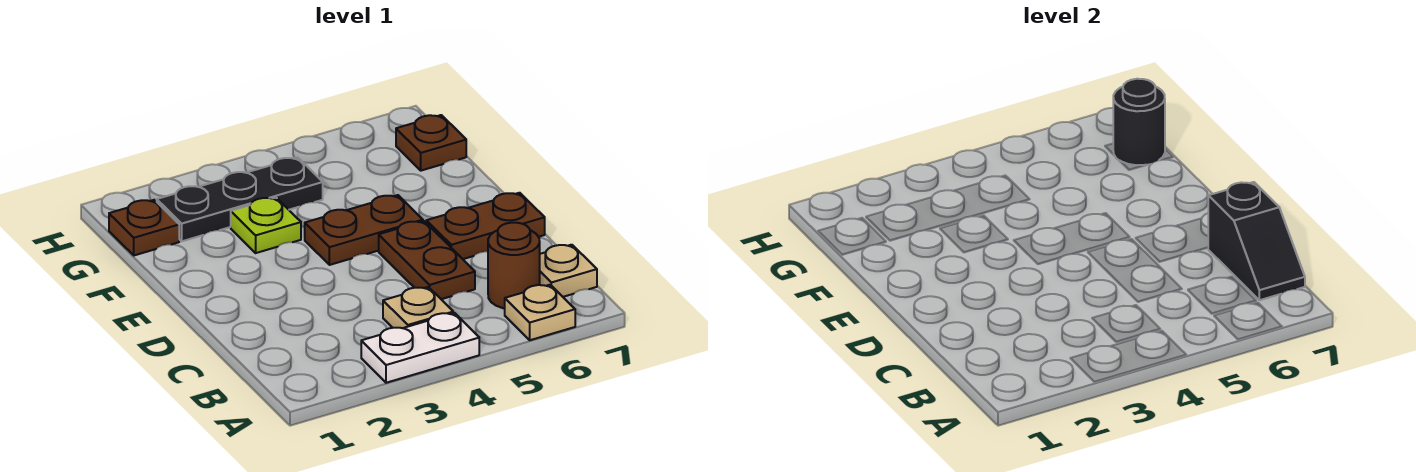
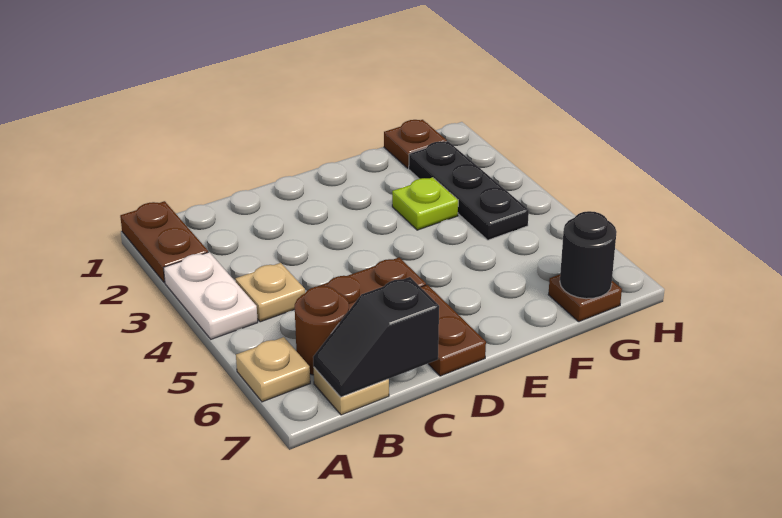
brown 1x2 plate [305,195,423,265] -> brown 1x2 plate moved to [120,201,208,282]

